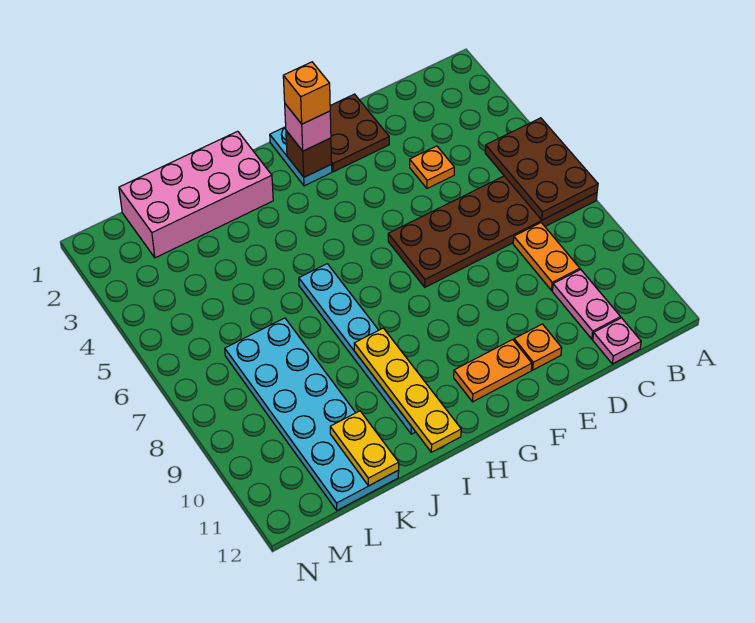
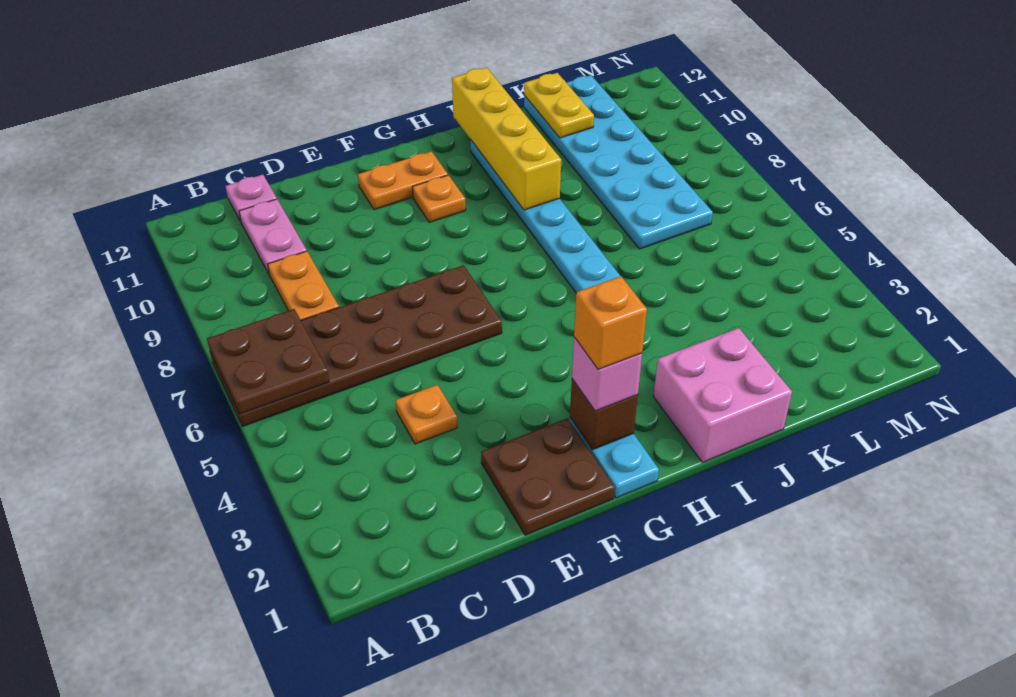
brown 2x3 plate [485,118,598,220] -> brown 2x2 plate [207,309,329,414]
orange 1x1 plate [514,324,562,370] -> orange 1x1 plate moved to [412,175,466,222]
pink 2x4 brick [119,131,273,258] -> pink 2x2 brick [653,328,792,462]
yellow 1x4 plate [354,328,461,452] -> yellow 1x4 brick [452,67,561,210]

